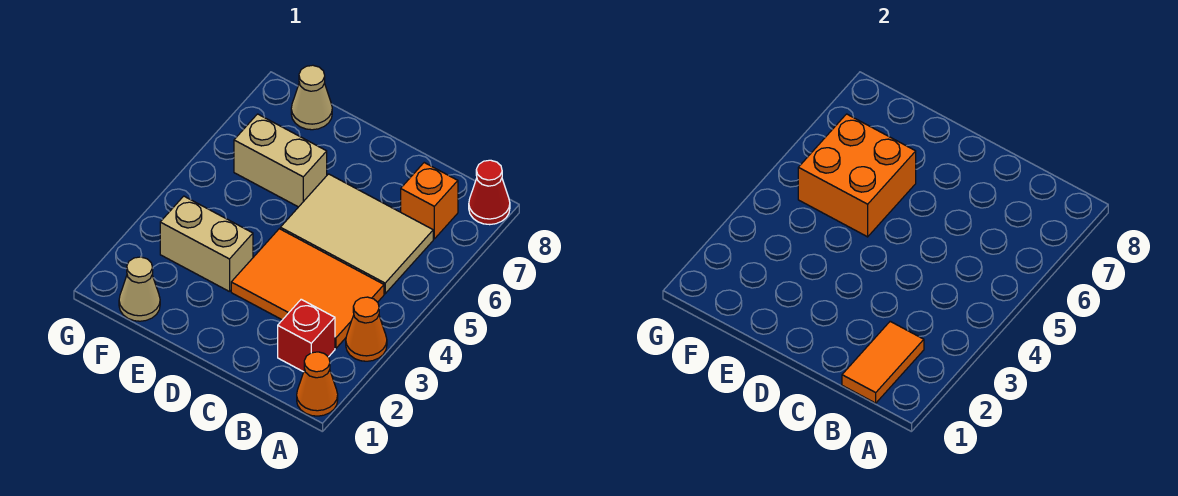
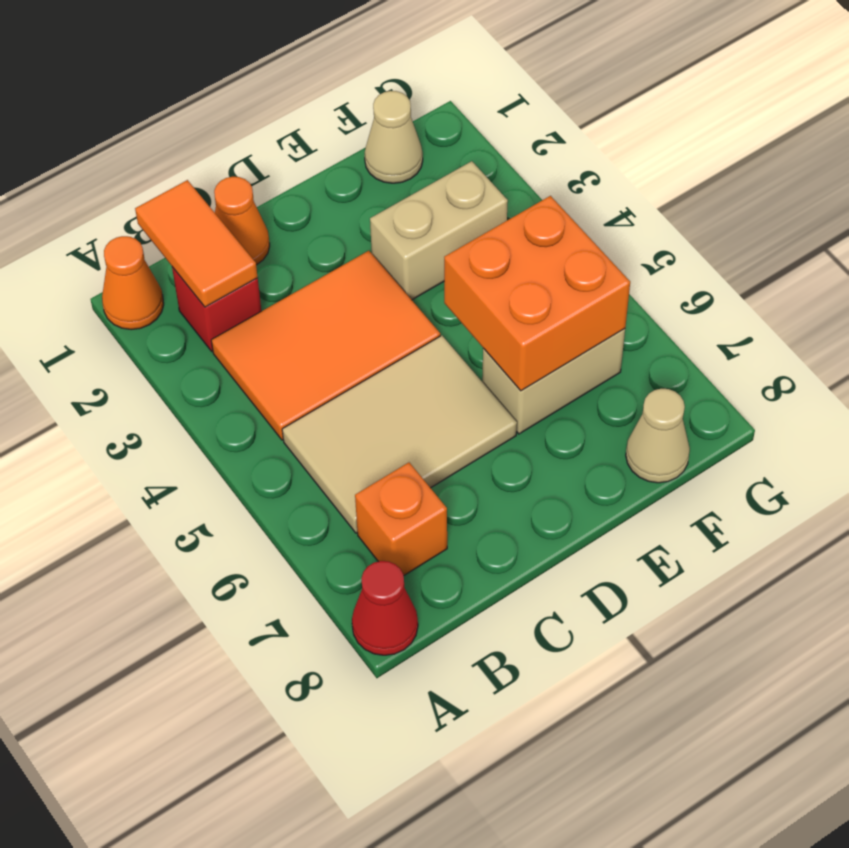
orange 1x1 cone [346,297,387,361] -> orange 1x1 cone moved to [214,177,270,265]

